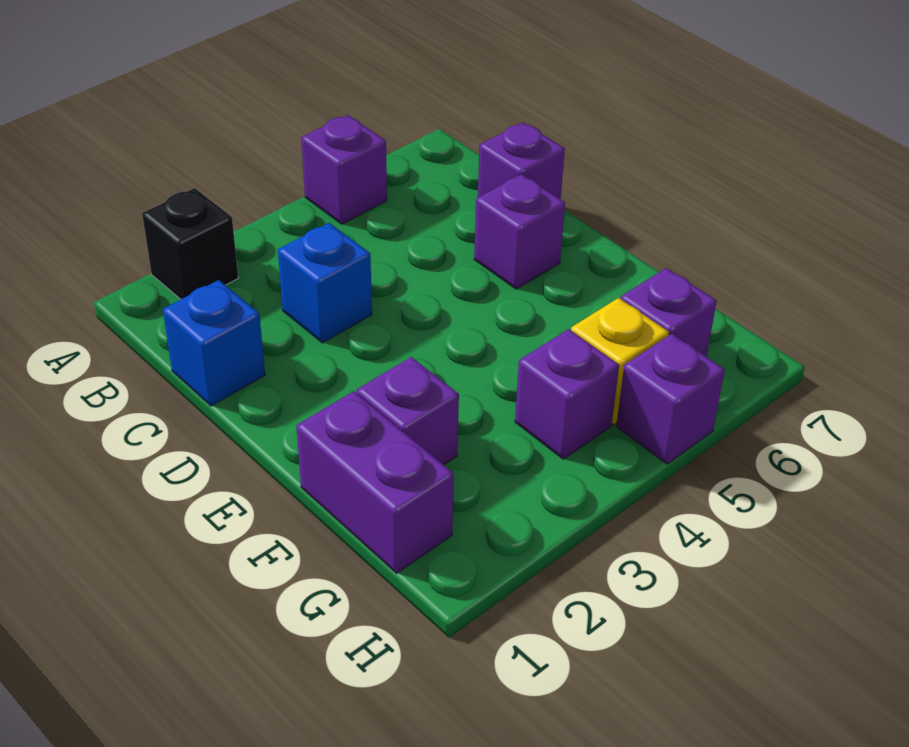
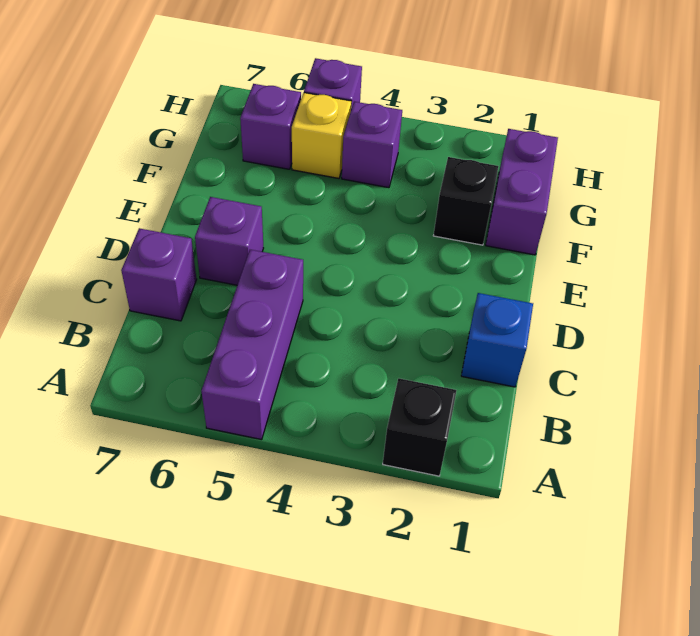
purple 1x1 brick [301,115,387,224] -> purple 1x3 brick [201,250,303,440]
blue 1x1 brick [278,223,372,343] -> none
purple 1x1 brick [357,357,459,465] -> black 1x1 brick [433,157,499,245]

